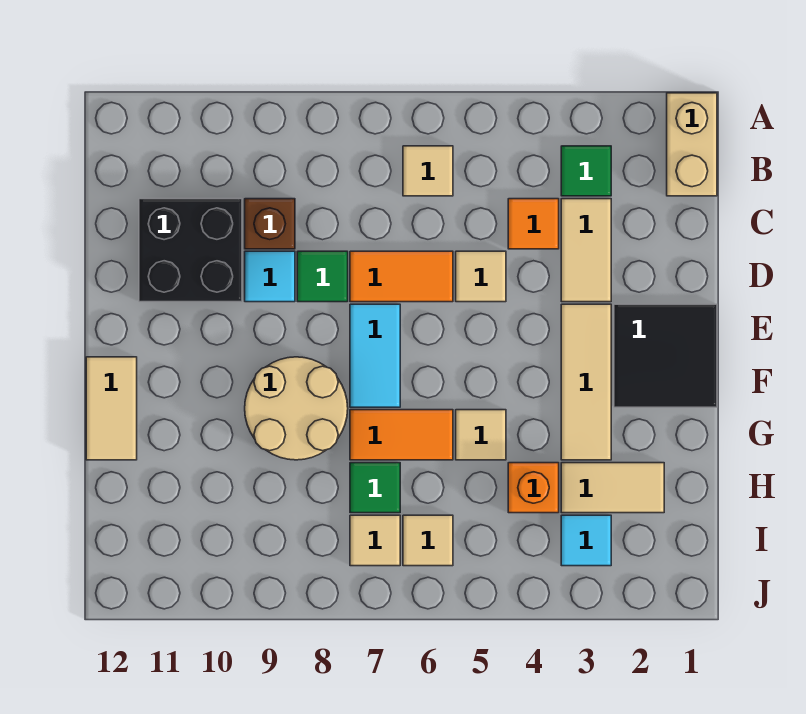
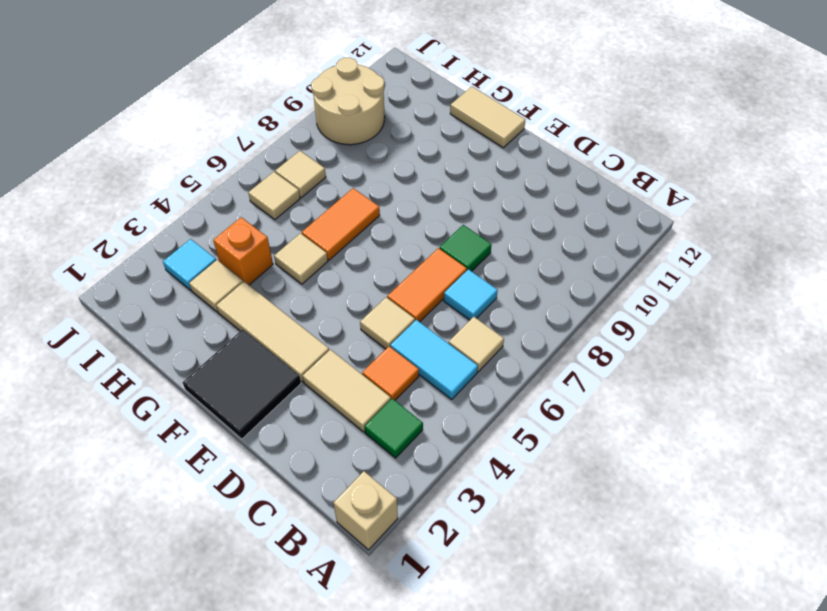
tan 1x2 brick [667,93,717,196] -> tan 1x1 brick [333,471,398,550]
brown 1x1 brick [245,199,295,249] -> none
black 2x2 brick [139,199,242,302] -> none
cyan 1x1 tile [245,251,295,302] -> cyan 1x1 tile moved to [444,269,498,320]
cyan 1x2 tile [350,304,400,407] -> cyan 1x2 tile moved to [390,320,478,399]
tan 2x2 round brick [245,357,348,460] -> tan 2x2 round brick moved to [311,57,385,145]
tan 1x2 tile [561,463,664,513] -> tan 1x1 tile [189,260,243,312]
green 1x1 tile [350,463,400,513] -> none

